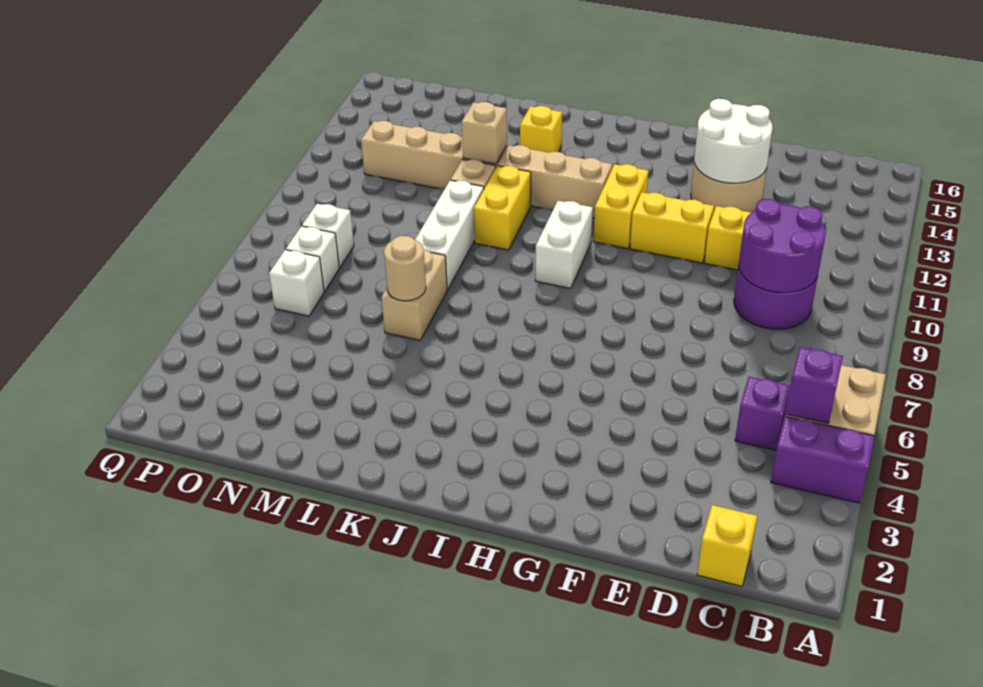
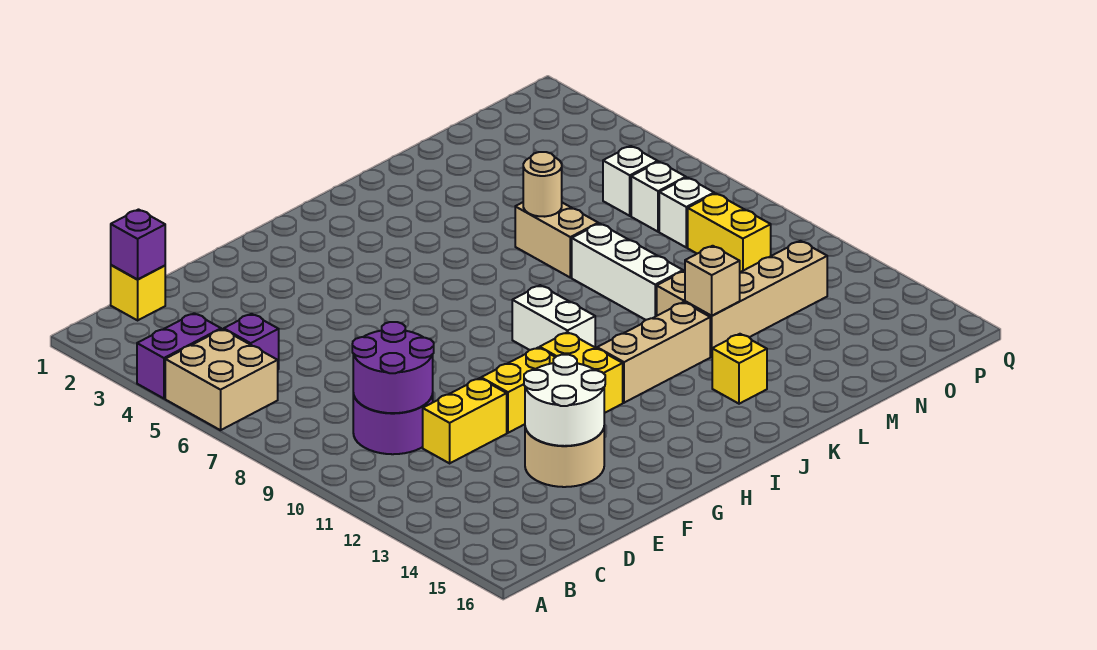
purple 1x1 brick [785,347,843,423] -> purple 1x1 brick moved to [111,210,165,279]
yellow 1x2 brick [474,166,531,250] -> yellow 1x2 brick moved to [688,193,771,272]

